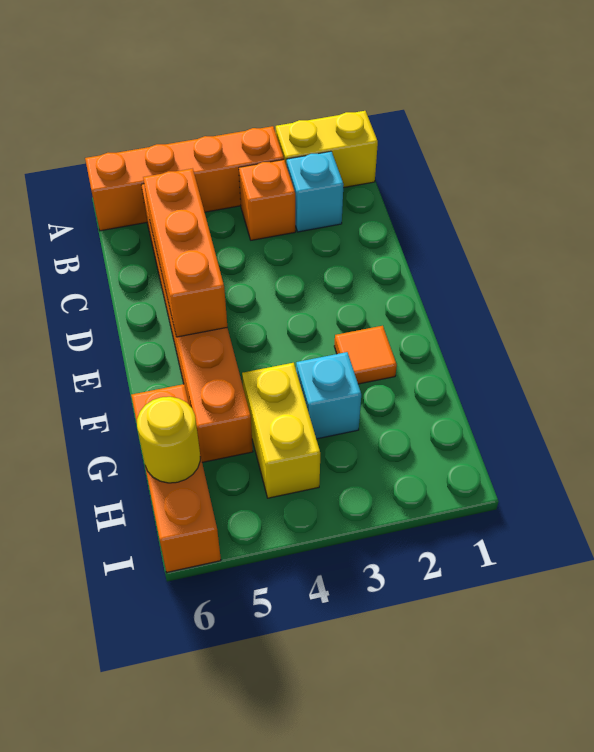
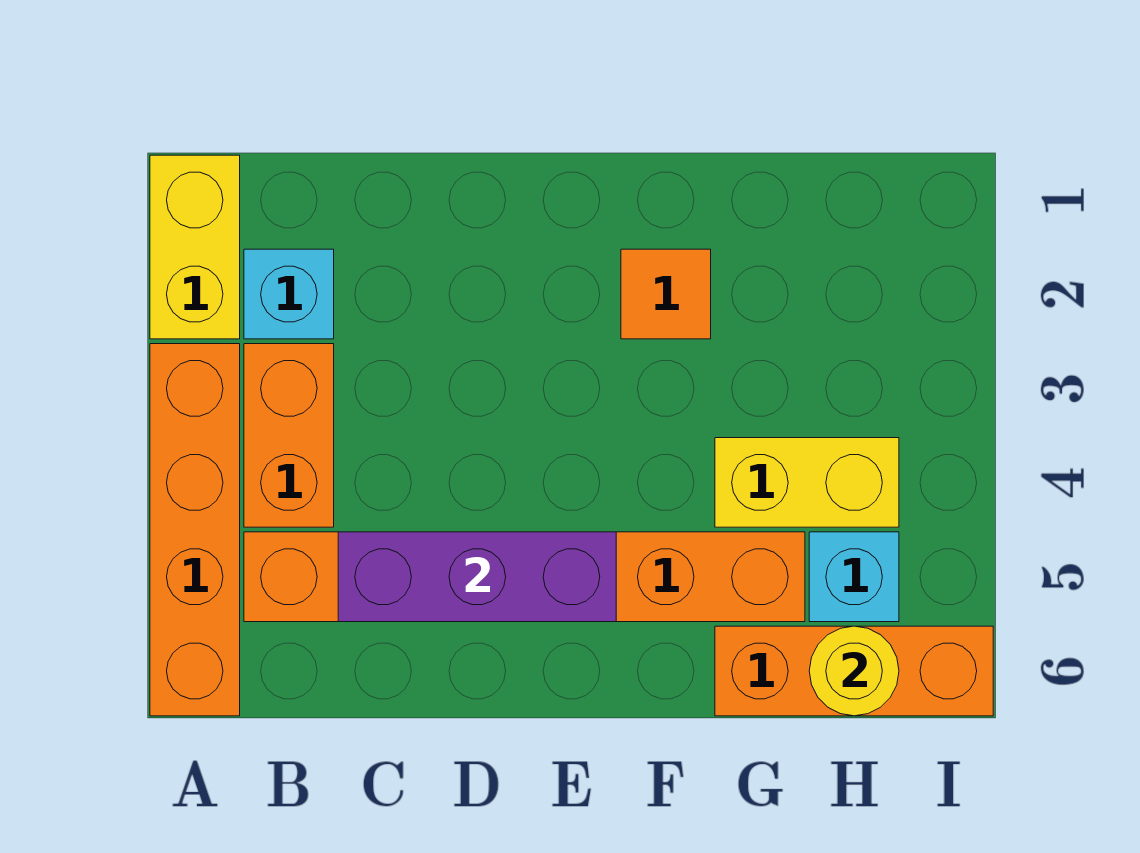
orange 1x1 brick [239,160,295,240] -> orange 1x2 brick [244,344,334,527]
orange 1x3 brick [143,168,227,337] -> purple 1x3 brick [338,532,616,622]
cyan 1x1 brick [296,352,361,439] -> cyan 1x1 brick moved to [809,532,899,622]

